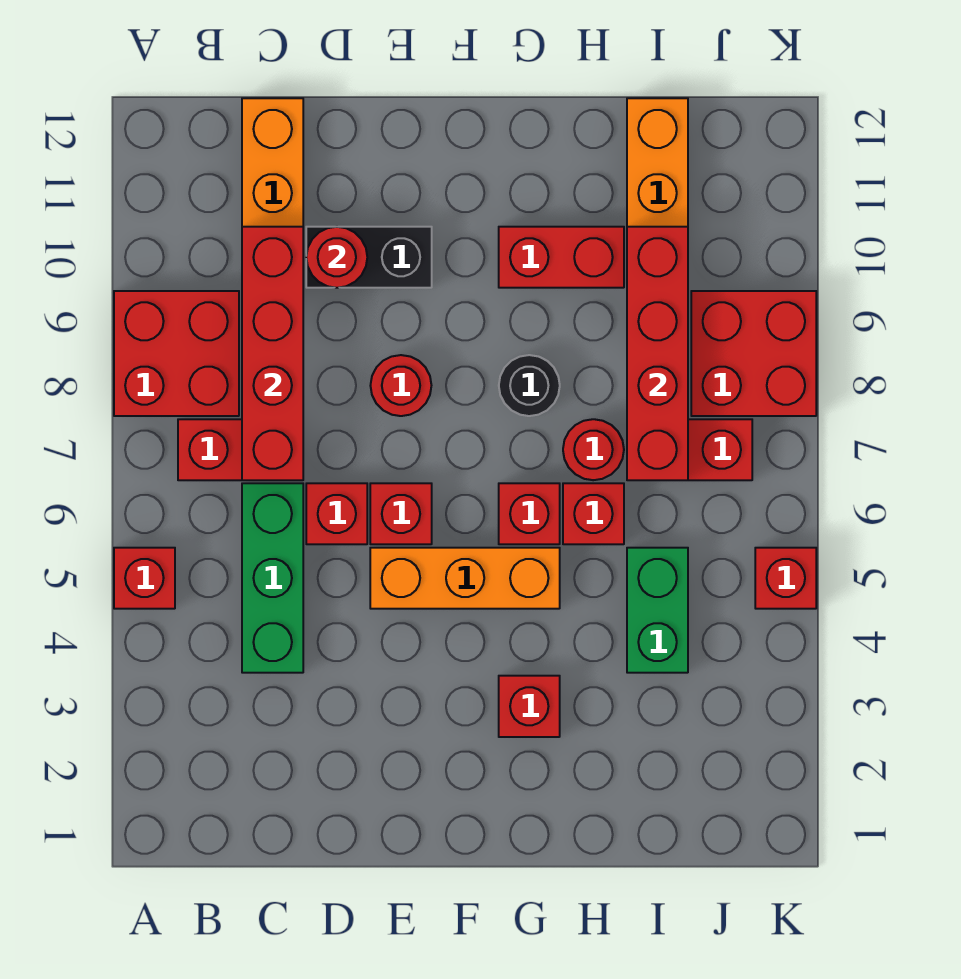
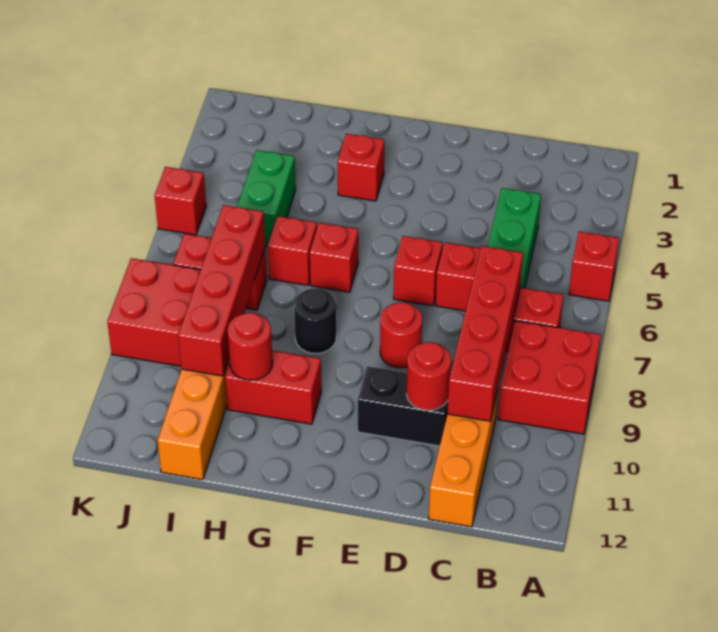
orange 1x3 brick [370,548,560,609] -> none
red 1x1 round brick [563,419,624,480] -> red 1x1 round brick moved to [227,313,273,380]

